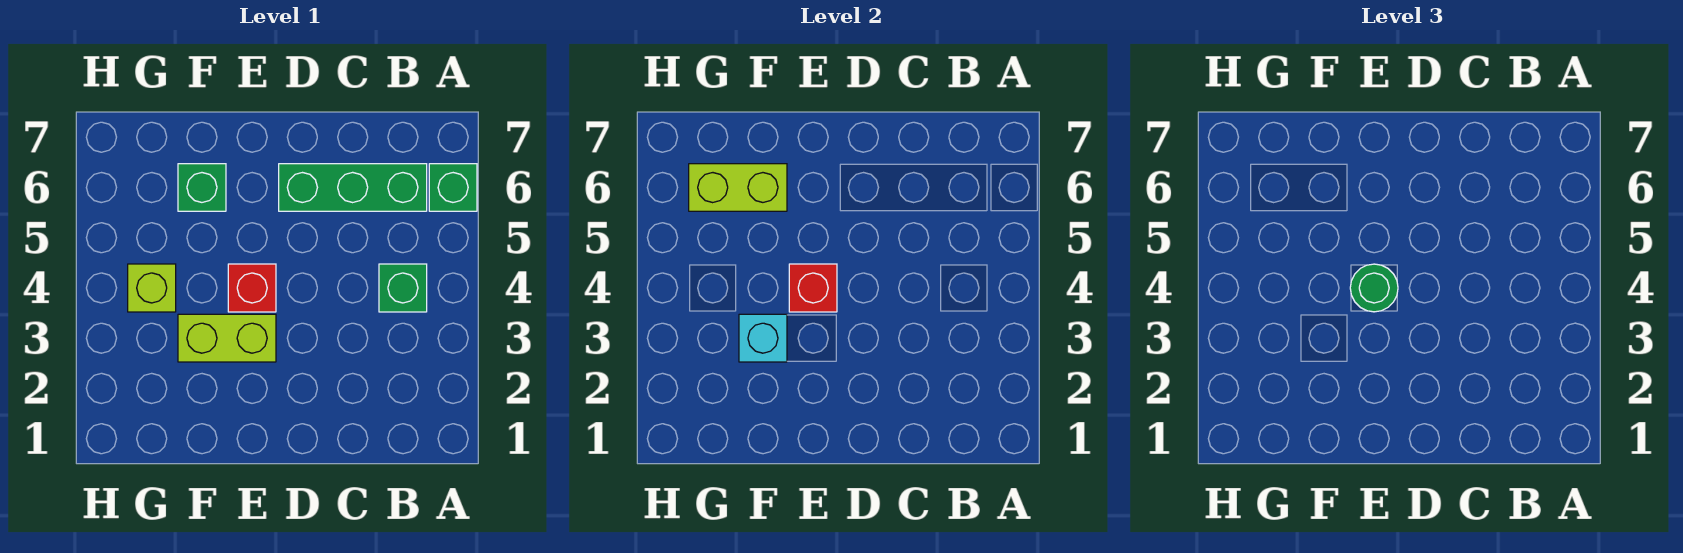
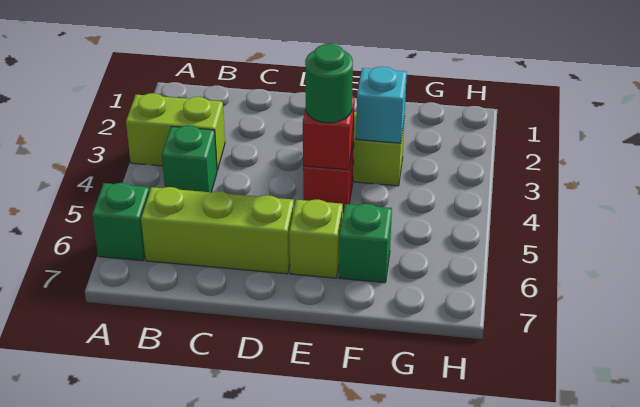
green 1x3 brick [279,164,427,211] -> lime 1x3 brick [141,187,294,274]
lime 1x2 brick [689,164,787,211] -> lime 1x2 brick moved to [126,93,225,170]
lime 1x1 brick [128,264,176,312] -> lime 1x1 brick moved to [289,200,343,278]

